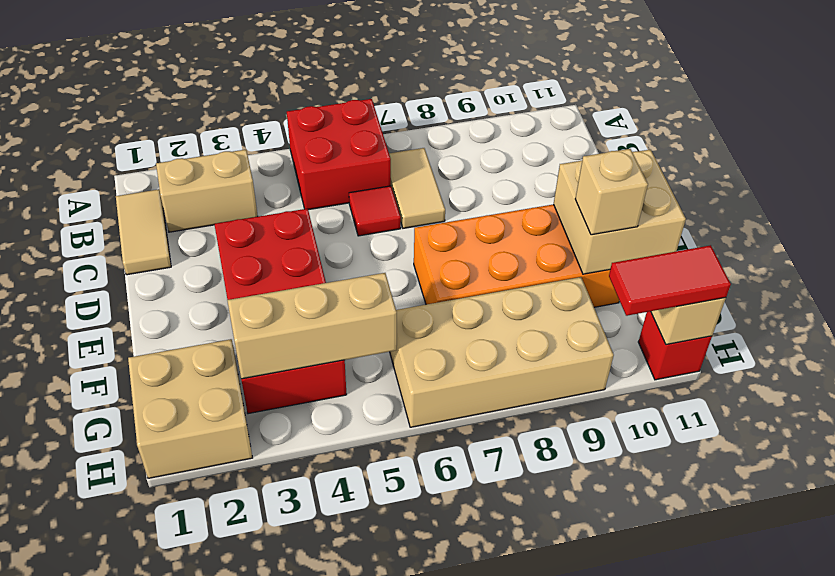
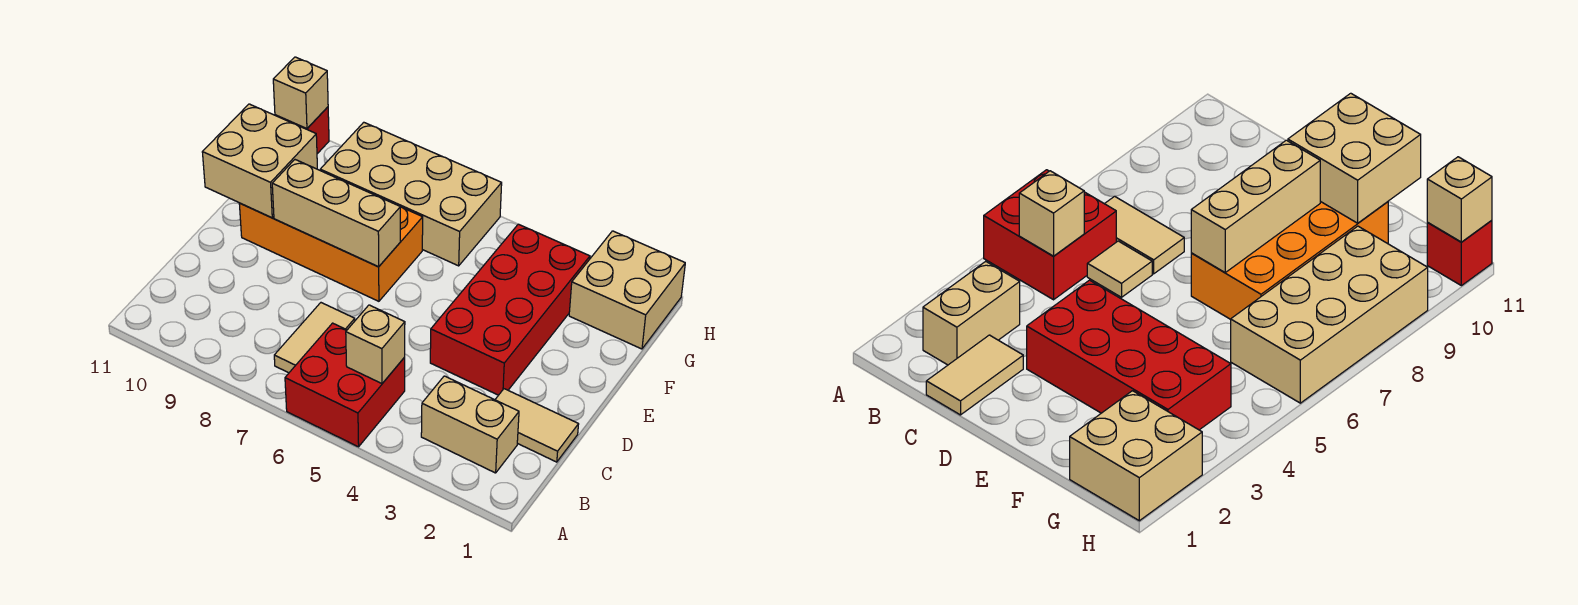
tan 1x2 tile [116,189,171,275] -> tan 1x2 tile turned to [495,389,579,462]
red 1x1 tile [349,186,401,236] -> tan 1x1 tile [1087,241,1152,297]
tan 1x1 brick [575,149,648,235] -> tan 1x1 brick moved to [346,305,405,384]
tan 1x3 brick [227,273,397,379] -> tan 1x3 brick moved to [272,160,400,267]
red 1x2 tile [609,245,731,316] -> none

